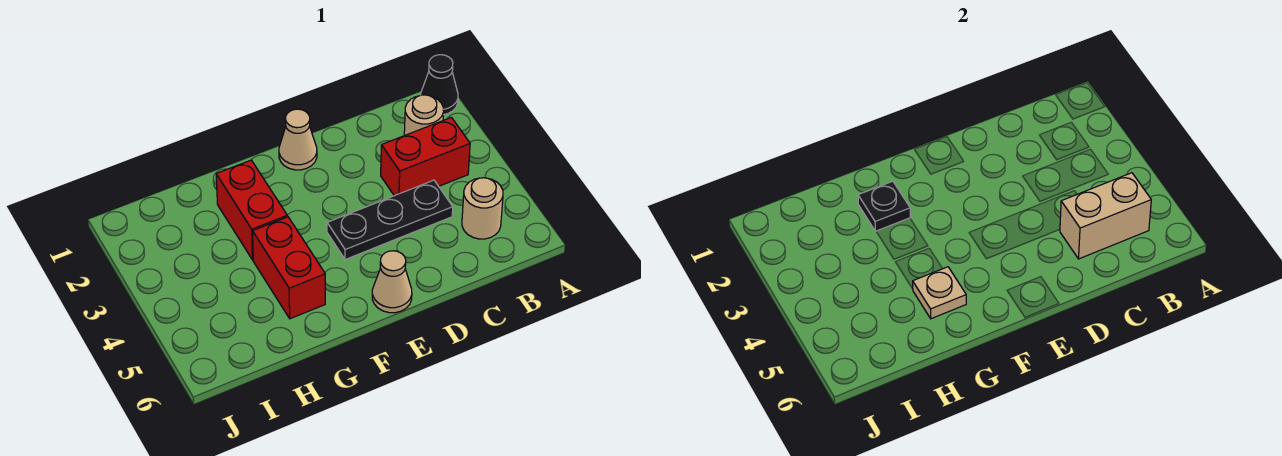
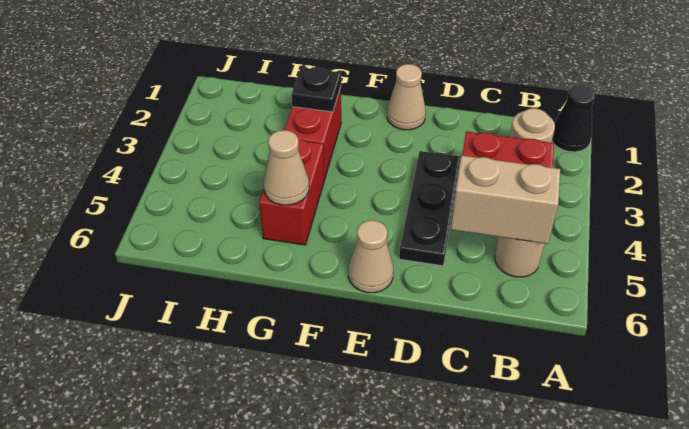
black 1x3 plate [327,180,453,260] -> black 1x3 plate turned to [399,151,460,266]
tan 1x1 plate [913,267,966,319] -> tan 1x1 cone [264,130,309,205]

